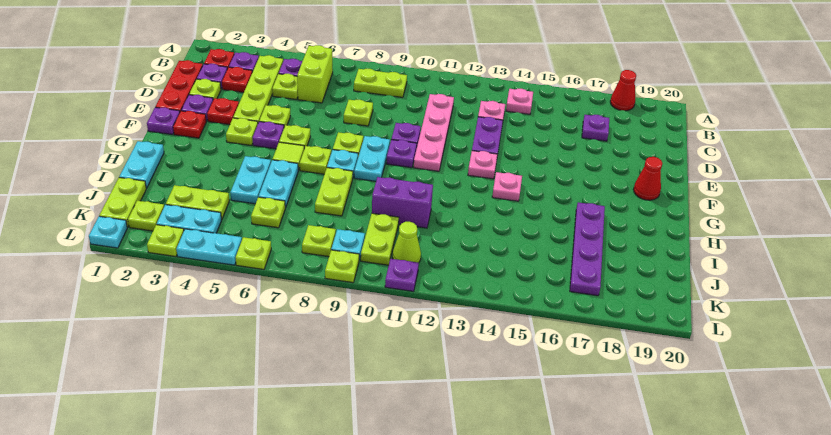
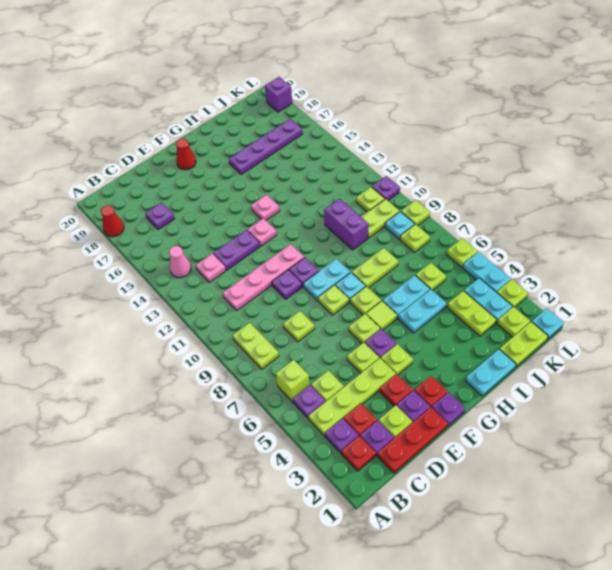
lime 1x2 brick [297,45,333,103] -> lime 1x1 brick [276,360,309,402]
pink 1x1 plate [506,89,533,114] -> pink 1x1 cone [169,246,191,278]
lime 1x1 cone [393,222,421,263] -> lime 1x1 plate [356,187,385,212]
none -> purple 1x1 brick [265,77,292,112]

